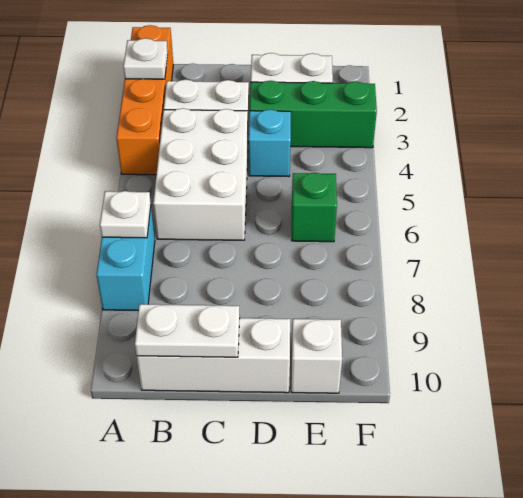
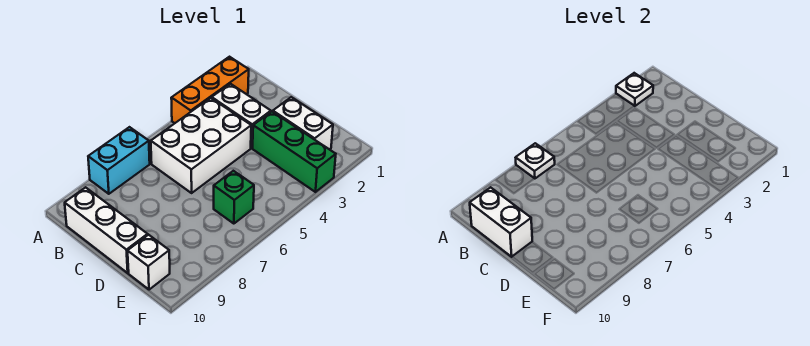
orange 1x4 brick [116,25,173,175] -> orange 1x3 brick [171,57,249,123]
white 1x2 plate [135,304,240,357] -> white 1x2 brick [470,187,532,257]
cyan 1x1 brick [249,109,291,176] -> none

